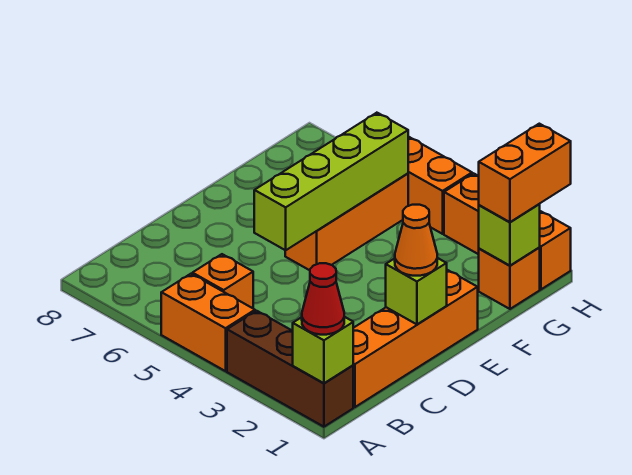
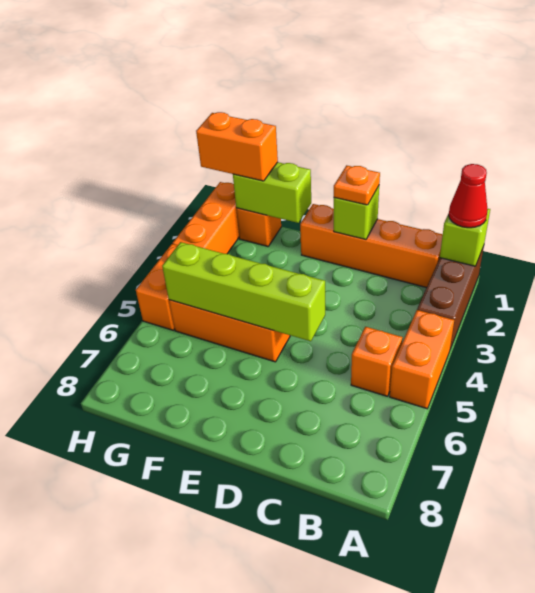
orange 1x1 cone [395,205,437,276] -> orange 1x1 plate [334,165,380,205]
lime 1x1 brick [479,204,540,266] -> lime 1x2 brick [233,162,311,223]

